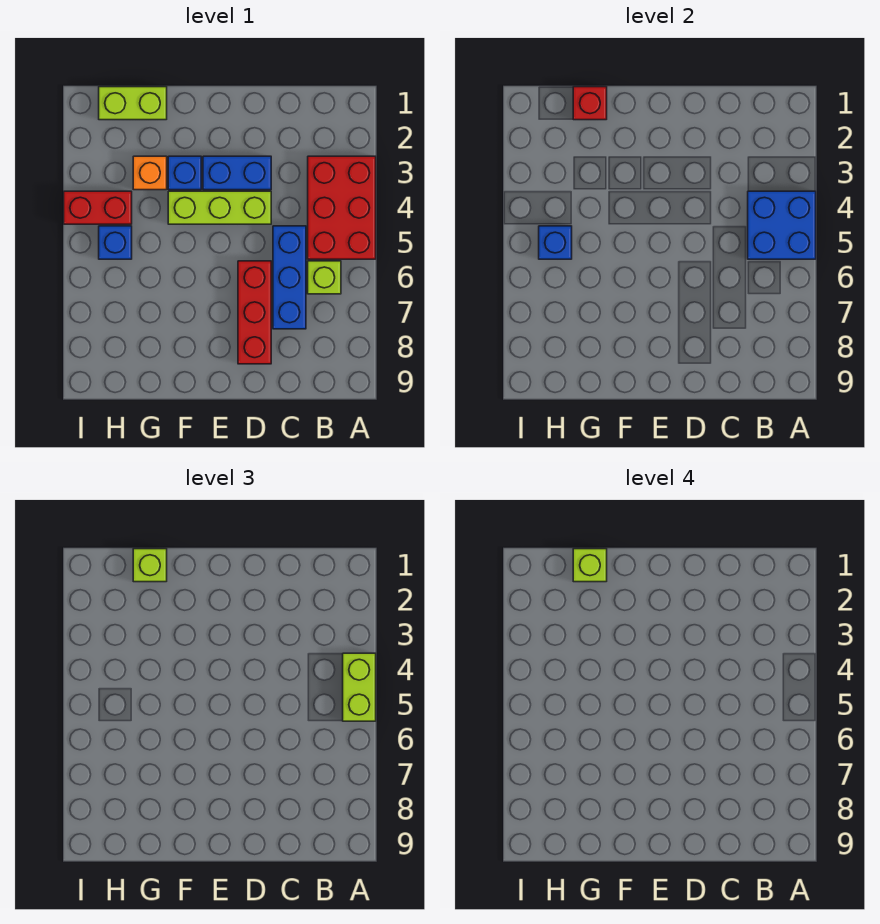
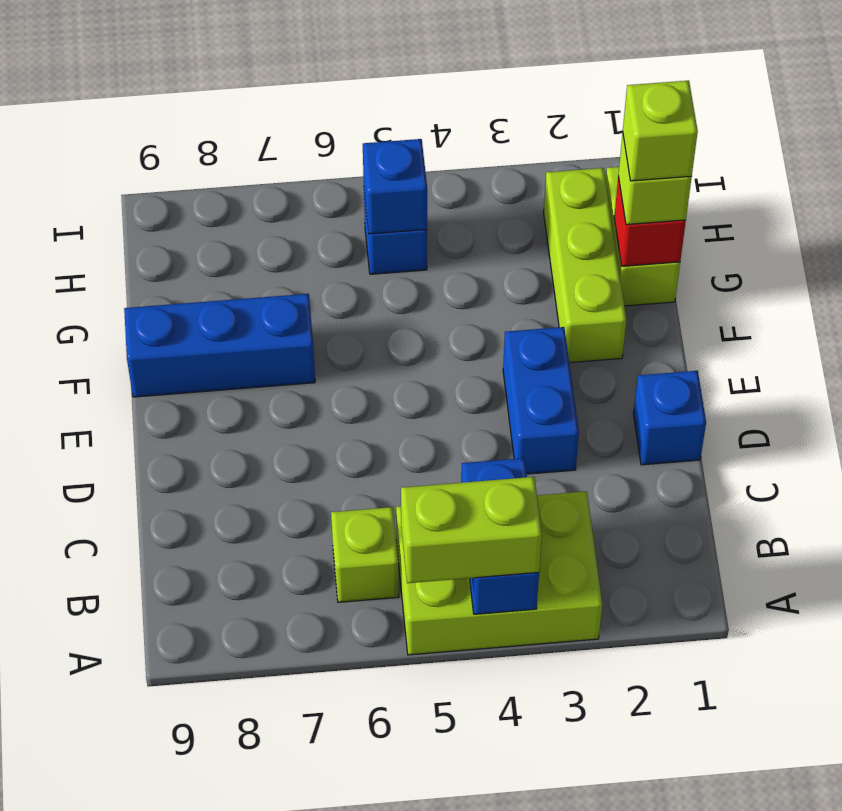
red 2x3 brick [308,156,376,259] -> lime 2x3 brick [396,491,602,655]
blue 2x2 brick [748,191,816,259] -> blue 1x2 brick [461,458,539,614]
blue 1x3 brick [273,226,306,329] -> blue 1x3 brick moved to [124,294,315,397]
lime 1x3 brick [168,191,271,224] -> lime 1x3 brick moved to [544,168,626,363]
red 1x3 brick [238,261,271,364] -> none
blue 1x1 brick [168,156,201,190] -> blue 1x1 brick moved to [633,371,706,465]
orange 1x1 brick [133,156,167,190] -> none
red 1x2 brick [64,191,132,224] -> none

